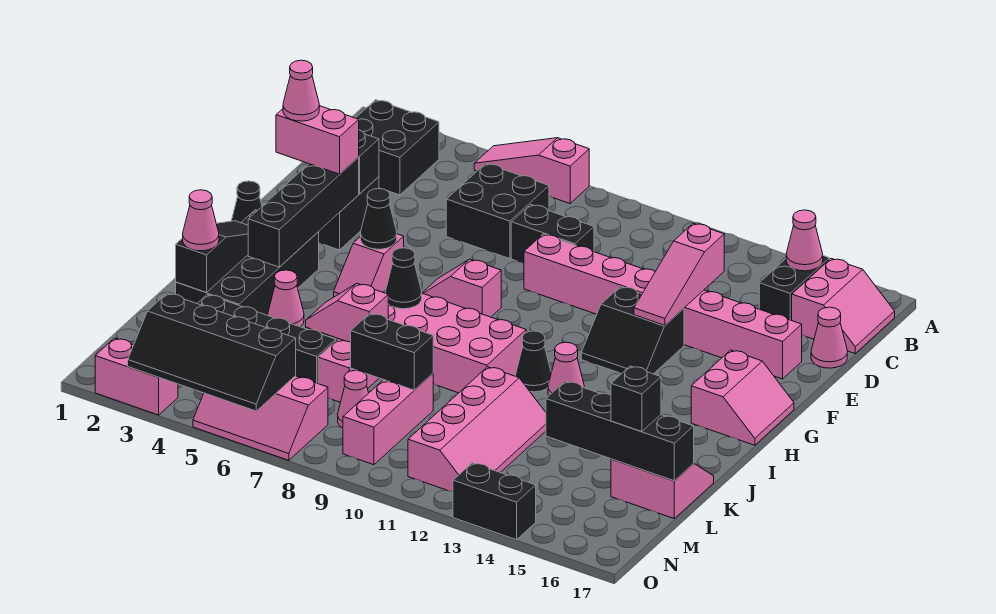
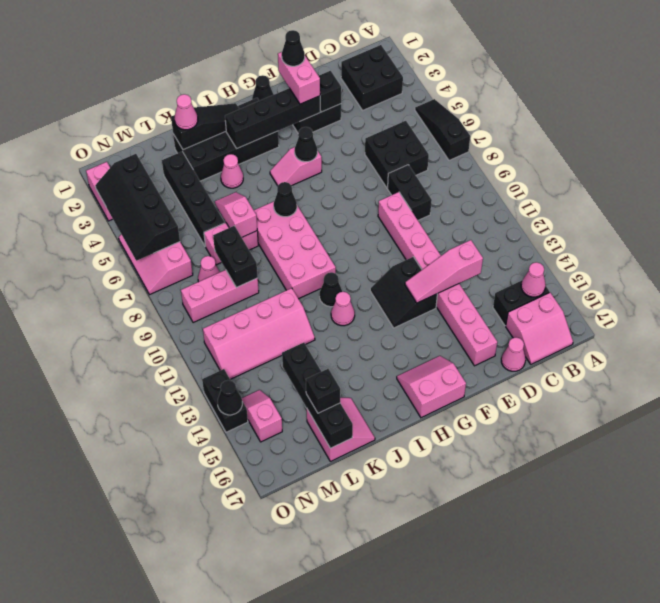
pink 1x3 slope [474,138,589,204] -> black 1x3 slope [415,99,470,160]
pink 1x1 cone [283,60,319,121] -> black 1x1 cone [282,30,305,66]
pink 1x2 slope [423,259,501,317] -> pink 1x2 slope moved to [242,390,282,442]
pink 2x2 slope [691,350,794,445] -> pink 2x2 slope turned to [397,356,466,418]
none -> black 1x1 cone [218,380,242,415]

